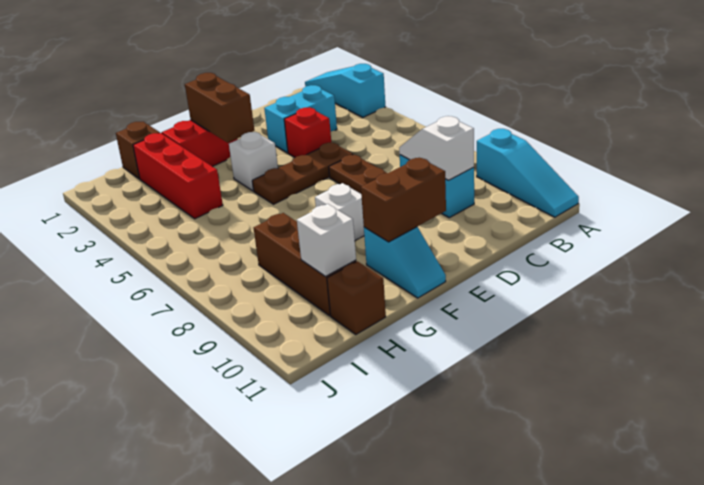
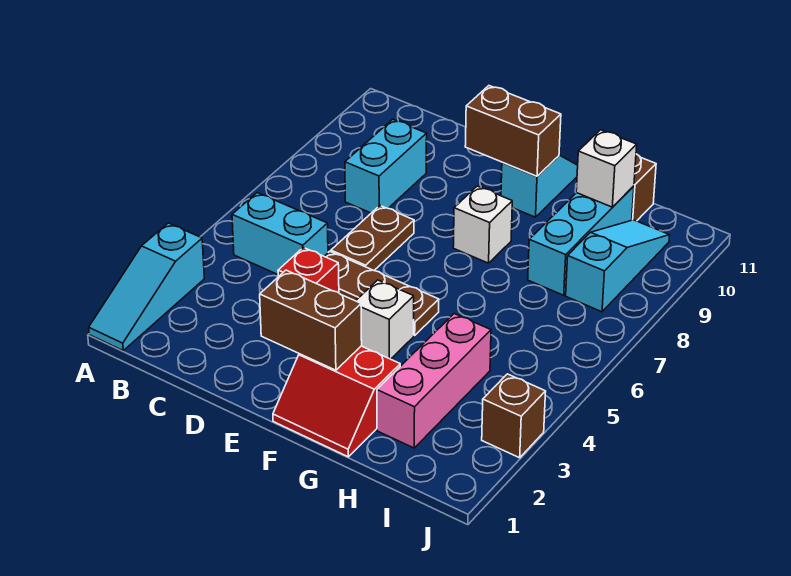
cyan 1x3 slope [477,129,579,217] -> cyan 1x3 slope moved to [566,220,670,312]
cyan 1x2 brick [264,85,337,153] -> cyan 1x2 brick moved to [232,193,328,274]
white 1x2 slope [399,116,474,180] -> none
brown 1x2 brick [185,73,254,142] -> brown 1x2 brick turned to [260,270,362,370]
brown 1x1 brick [116,122,160,179] -> brown 1x1 brick moved to [482,374,546,458]
red 1x3 brick [133,133,223,219] -> pink 1x3 brick [377,314,491,448]
brown 1x3 brick [254,213,356,316] -> cyan 1x3 brick [528,186,634,295]

